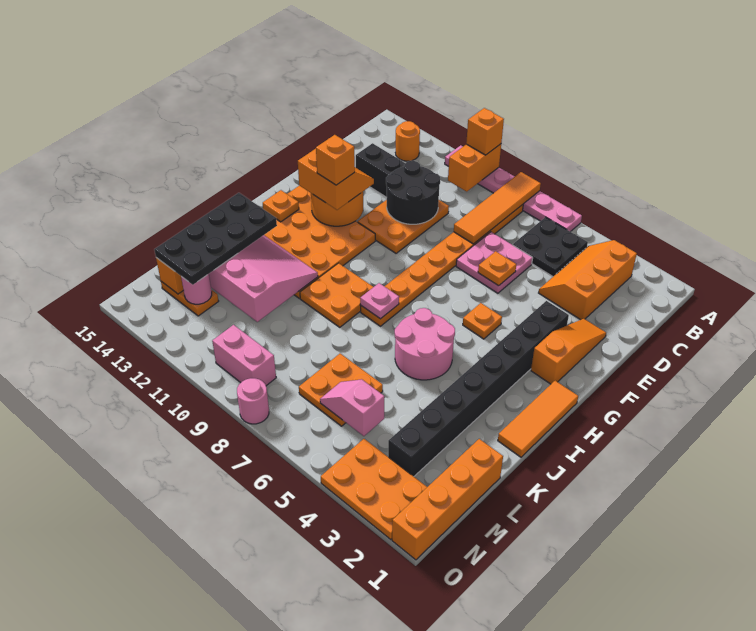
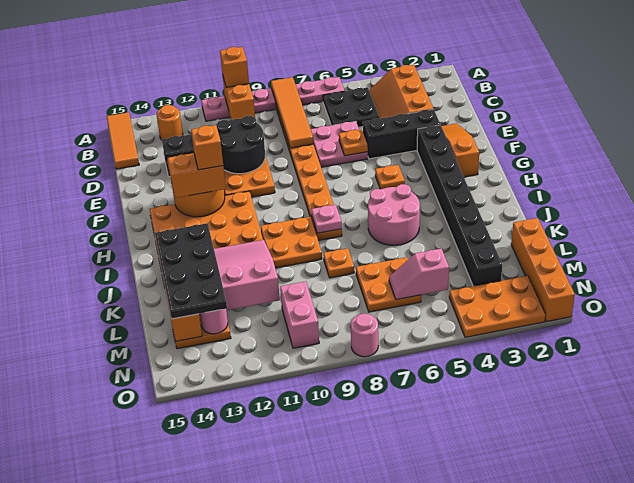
none -> black 1x3 brick [363,109,440,159]
orange 1x3 tile [498,381,578,457] -> orange 1x3 tile moved to [107,112,139,169]
orange 1x1 plate [263,190,299,222] -> orange 1x1 plate moved to [323,248,354,278]
pink 1x2 brick [212,325,276,386] -> pink 1x2 brick turned to [280,281,319,348]

